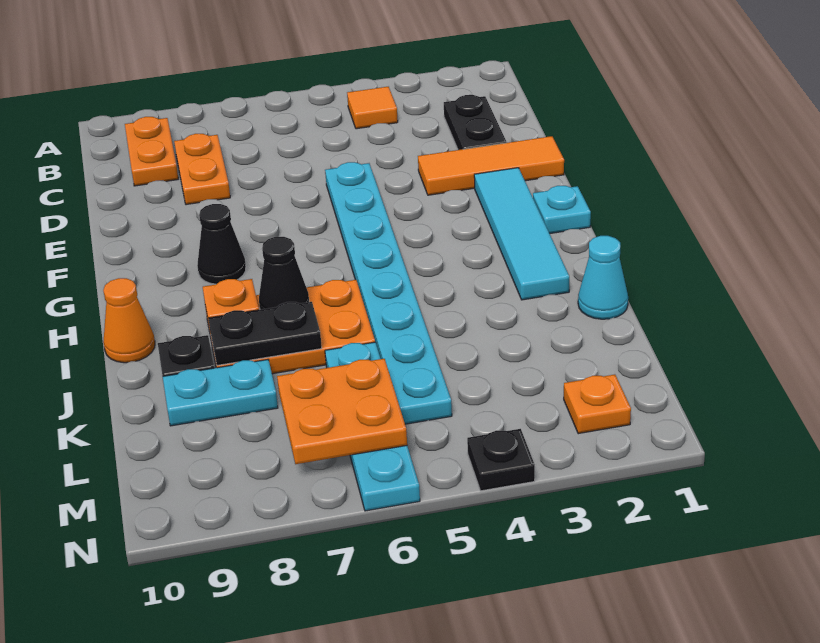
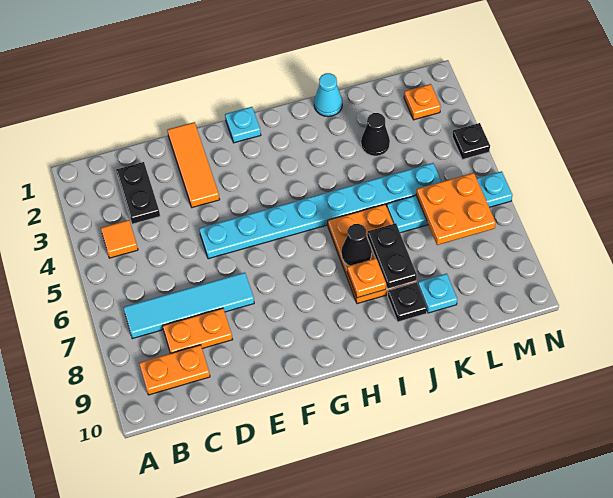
black 1x2 plate [444,95,507,150] -> black 1x2 plate turned to [116,162,160,224]
cyan 1x4 tile [474,168,569,300] -> cyan 1x4 tile moved to [123,273,254,339]
black 1x1 cone [197,204,246,284] -> black 1x1 cone moved to [361,113,390,156]
orange 1x1 cone [103,278,155,363] -> none
cyan 1x2 plate [163,360,278,426] -> cyan 1x1 plate [418,274,457,313]

